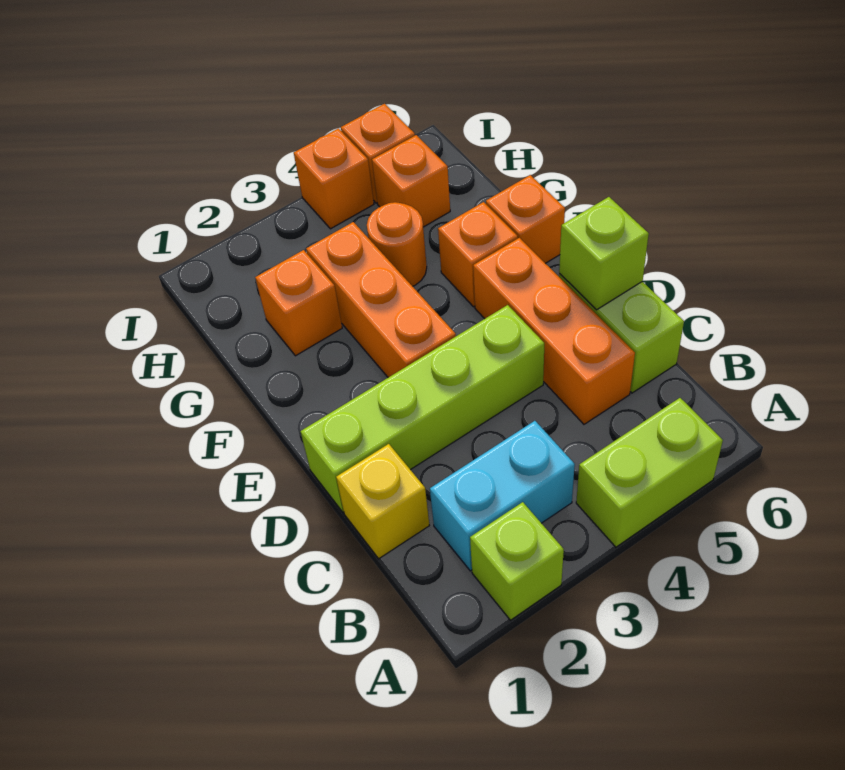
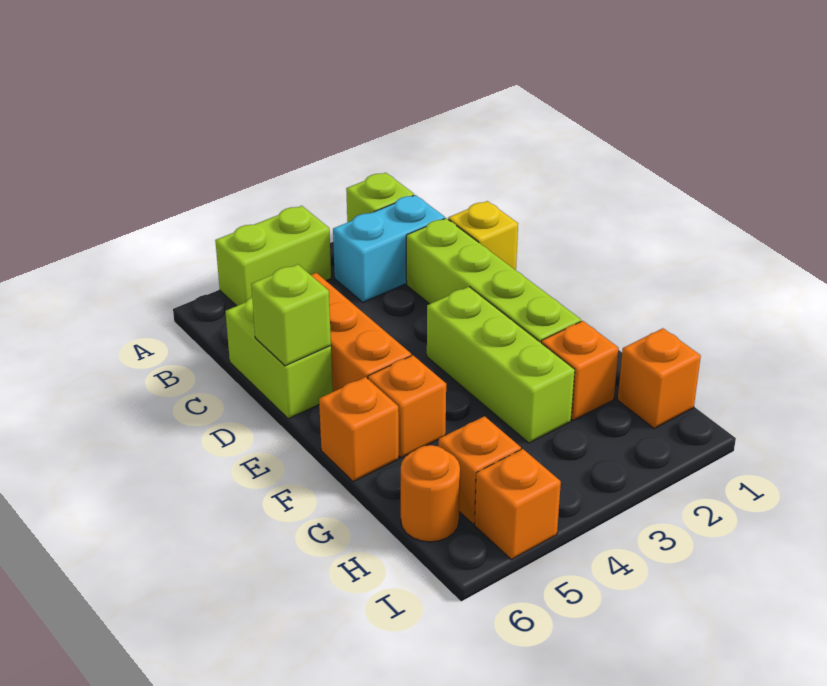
lime 1x4 brick [301,305,544,512] -> lime 1x4 brick turned to [406,218,581,342]
orange 1x3 brick [306,222,456,377] -> lime 1x3 brick [427,287,575,443]
orange 1x1 round brick [367,202,427,286] -> orange 1x1 round brick moved to [401,445,460,542]
orange 1x1 brick [294,128,374,229] -> orange 1x1 brick moved to [618,328,701,428]

